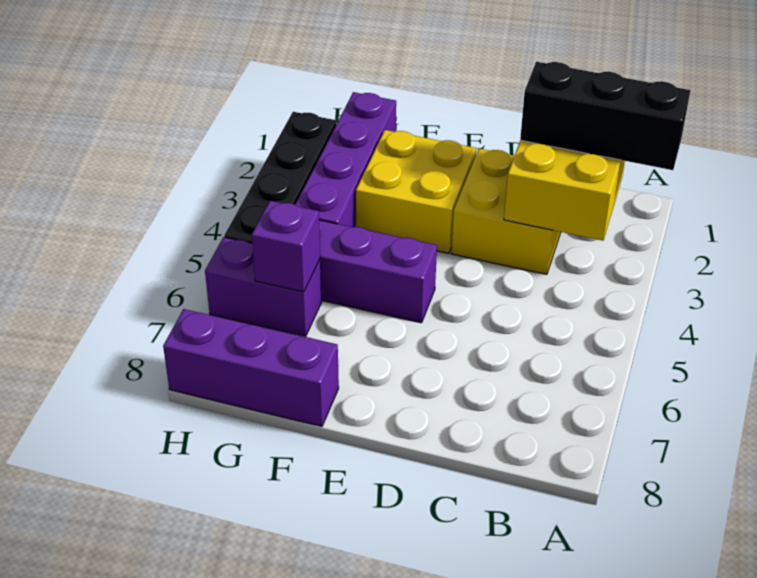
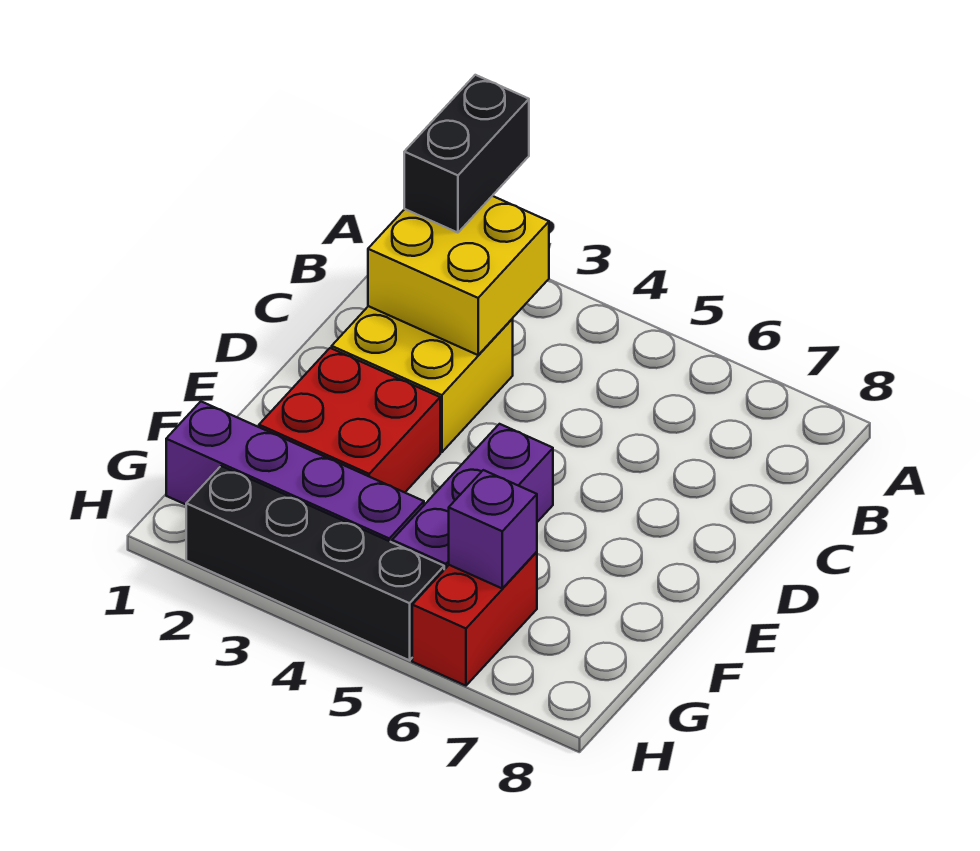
black 1x3 brick [520,62,690,170] -> black 1x2 brick [404,75,529,233]
yellow 2x2 brick [356,130,476,254] -> red 2x2 brick [259,348,440,492]
purple 1x3 brick [163,309,339,427] -> none
purple 1x2 brick [205,237,322,337] -> red 1x2 brick [412,552,537,686]

